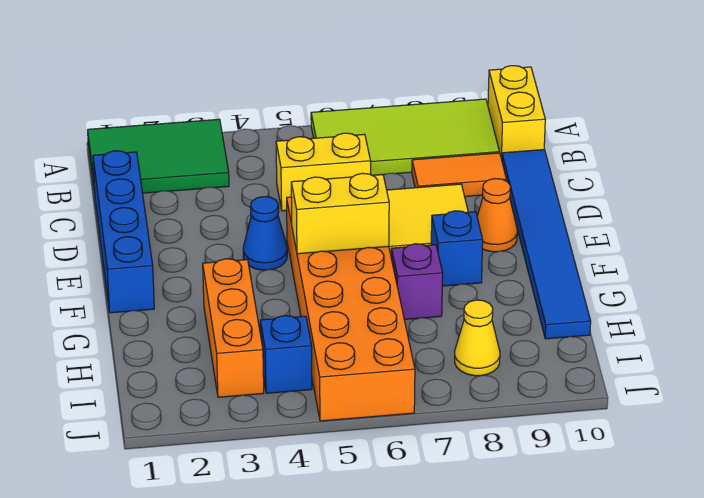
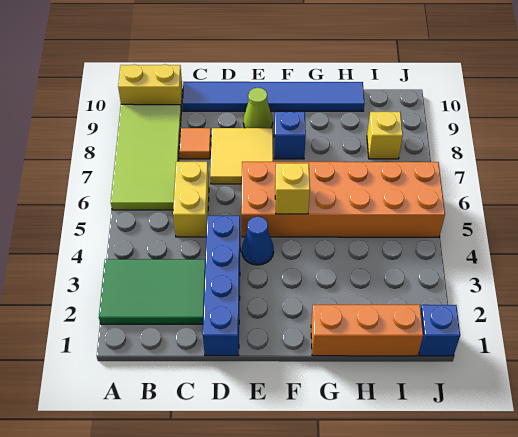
green 2x3 tile [88,119,229,193] -> green 2x3 tile turned to [99,259,206,324]
blue 1x4 brick [93,151,154,313] -> blue 1x4 brick turned to [203,216,240,356]
orange 1x2 tile [412,153,507,196] -> orange 1x1 tile [179,128,211,159]
orange 1x1 cone [477,179,517,252] -> lime 1x1 cone [243,88,273,128]
yellow 1x2 brick [291,173,389,254] -> yellow 1x1 brick [275,163,310,214]
orange 1x3 brick [203,259,264,397] -> orange 1x3 brick moved to [311,305,423,356]
purple 1x1 brick [391,244,443,319] -> none
blue 1x1 brick [260,316,312,393] -> blue 1x1 brick moved to [419,305,460,356]
yellow 1x1 cone [455,300,500,376] -> yellow 1x1 brick [367,112,403,159]

